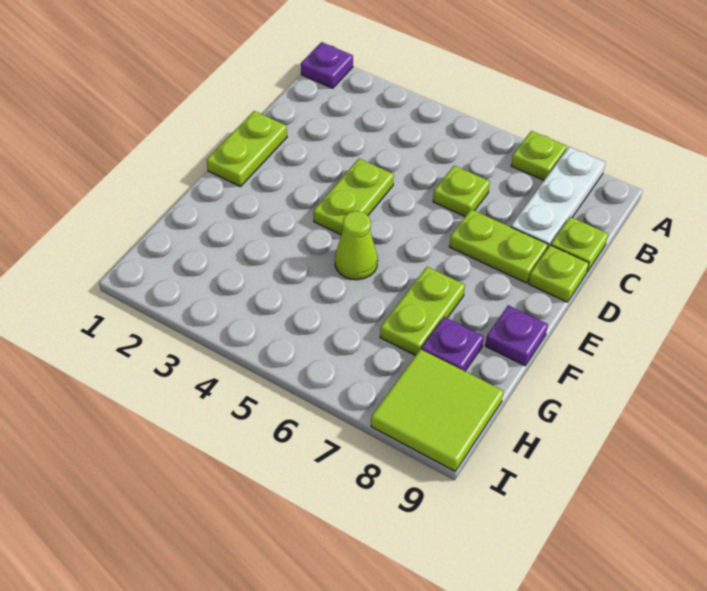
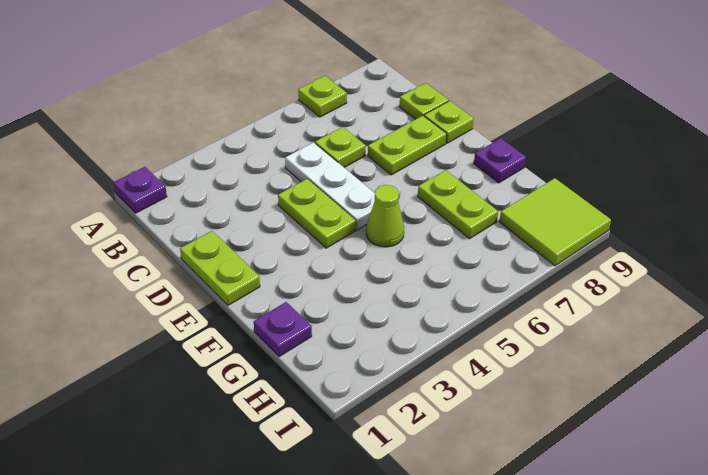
white 1x3 plate [511,147,605,249] -> white 1x3 plate moved to [285,142,375,230]
purple 1x1 plate [421,317,484,371] -> purple 1x1 plate moved to [254,302,312,357]

